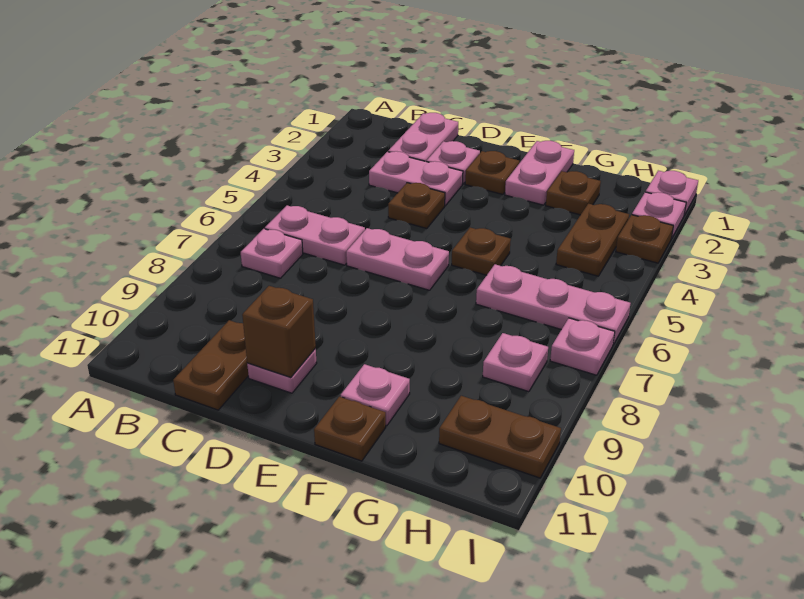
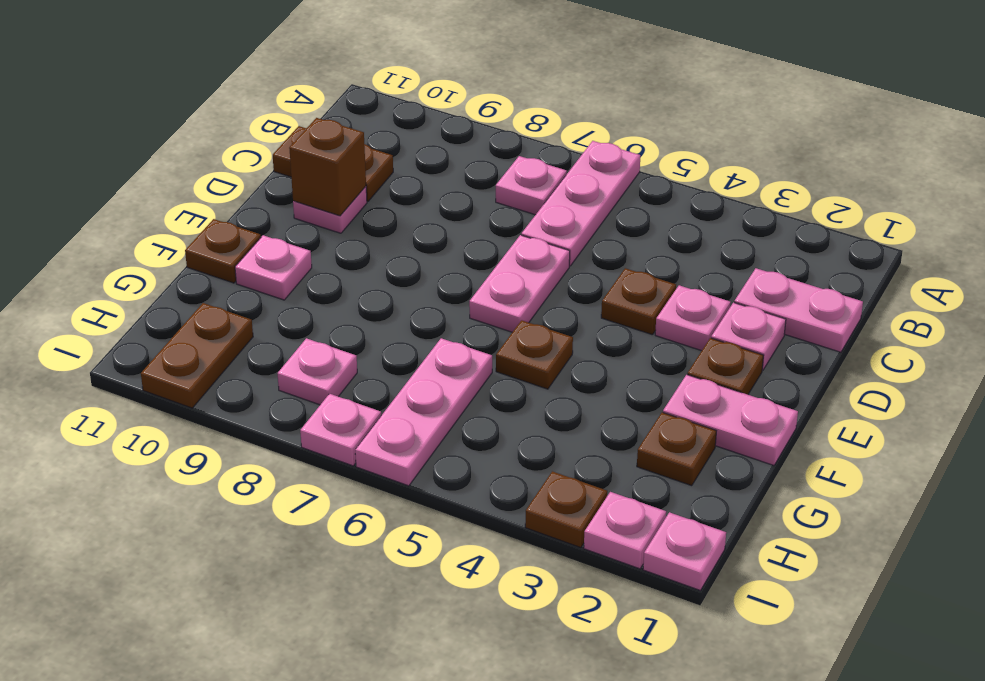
pink 1x2 plate [265,205,365,265] -> pink 1x3 plate [521,141,640,266]
pink 1x2 plate [369,151,463,206] -> pink 1x1 plate [655,285,731,351]
brown 1x2 plate [556,204,629,276] -> none

